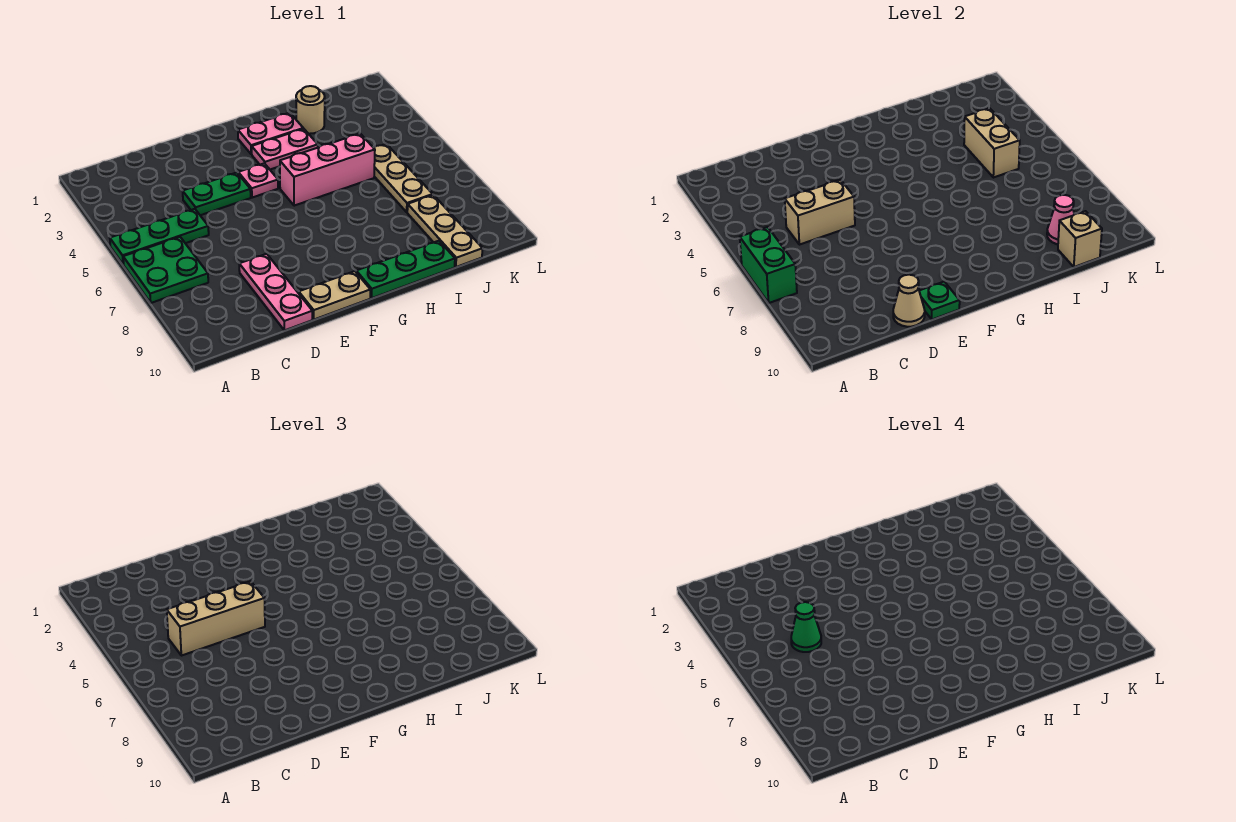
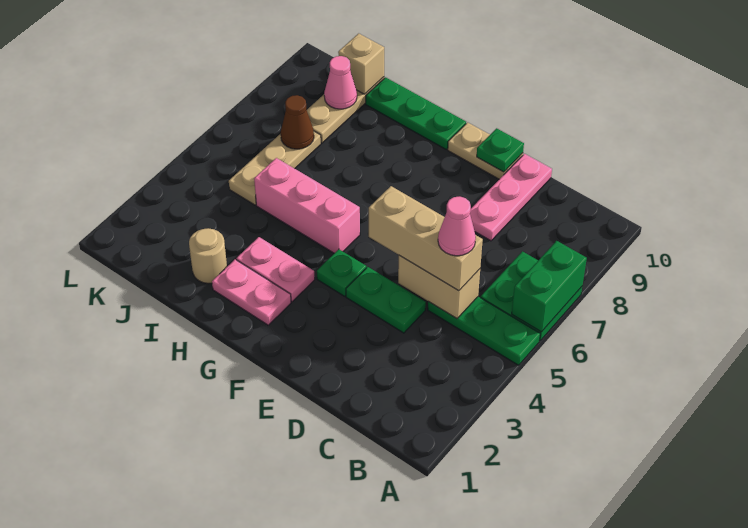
green 1x1 cone [791,602,821,652] -> pink 1x1 cone [438,197,476,256]
tan 1x1 cone [893,275,925,327] -> none
pink 1x1 plate [238,163,278,198] -> green 1x1 plate [317,249,366,296]
tan 1x2 brick [964,108,1020,178] -> none
none -> brown 1x1 cone [281,95,314,149]

